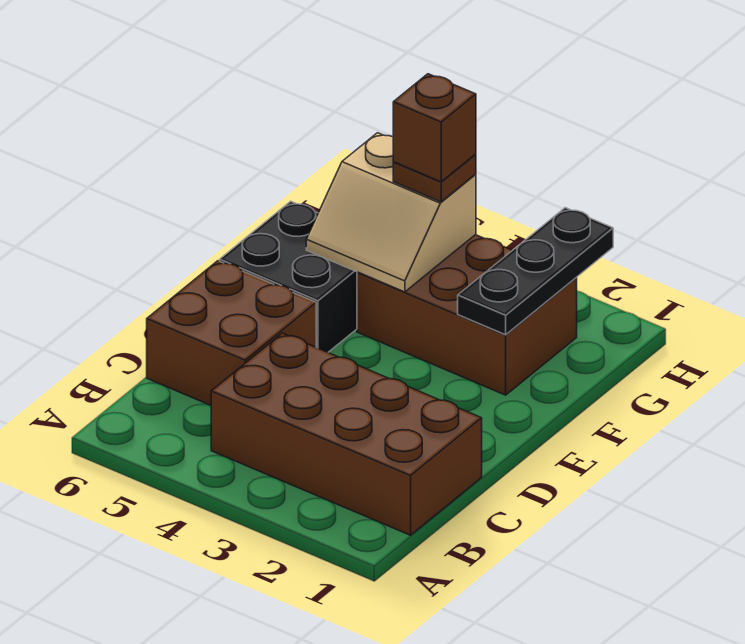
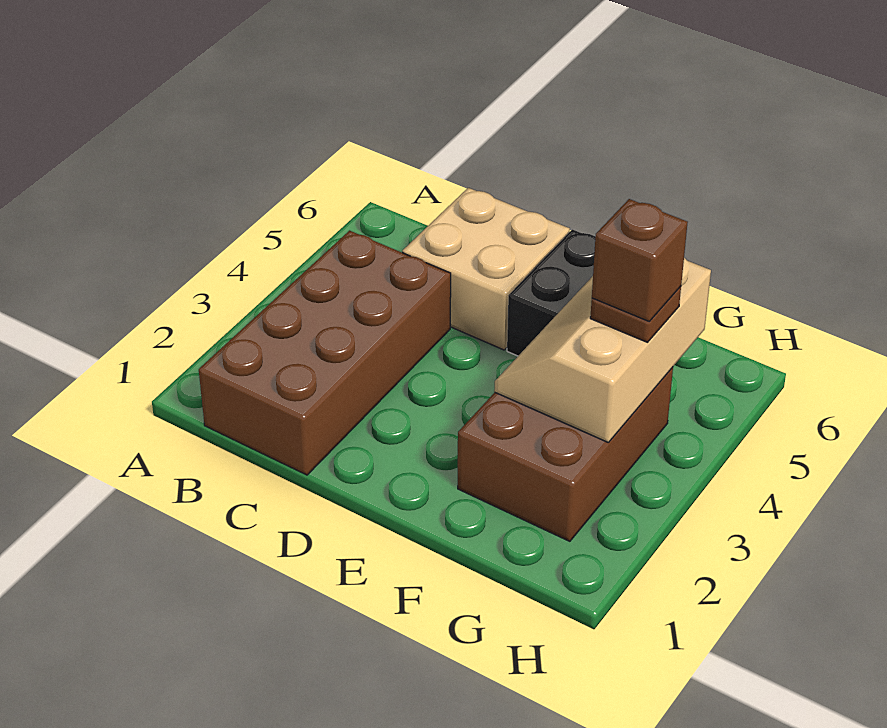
brown 2x2 brick [147,261,316,406] -> tan 2x2 brick [402,188,570,350]
black 1x3 plate [458,208,613,335] -> none
tan 2x2 slope [306,133,476,292] -> tan 2x3 slope [494,258,711,442]

